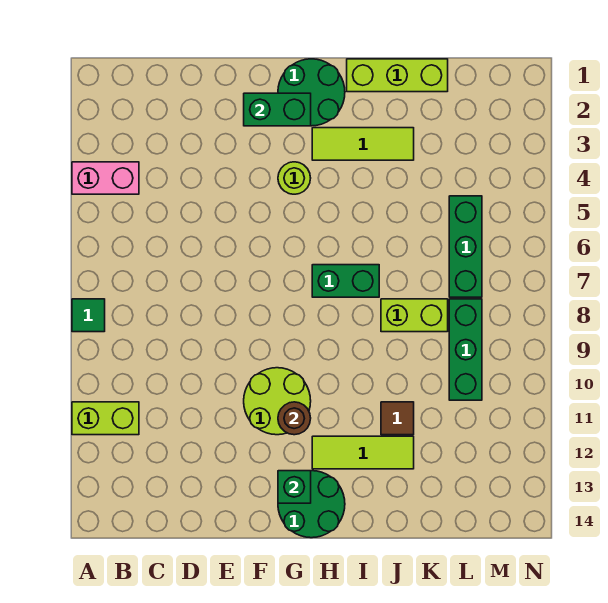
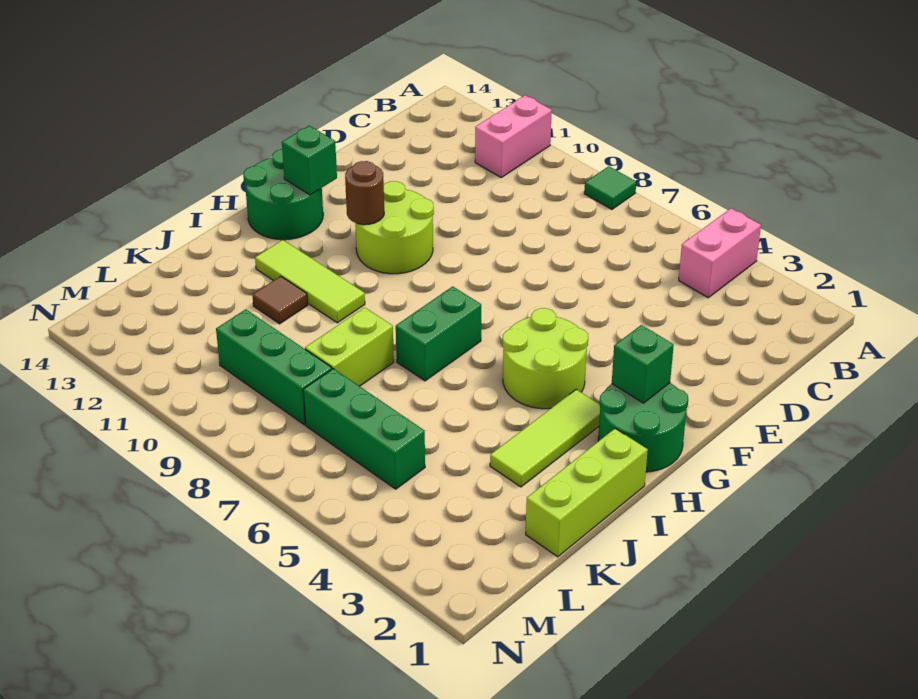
lime 1x2 brick [72,402,139,435] -> pink 1x2 brick [475,95,552,177]
green 1x2 brick [244,93,311,126] -> green 1x1 brick [612,325,674,403]
lime 1x1 round brick [278,162,311,194] -> lime 2x2 round brick [503,308,588,409]
lime 1x3 tile [312,436,414,469] -> lime 1x3 tile turned to [255,240,365,323]

